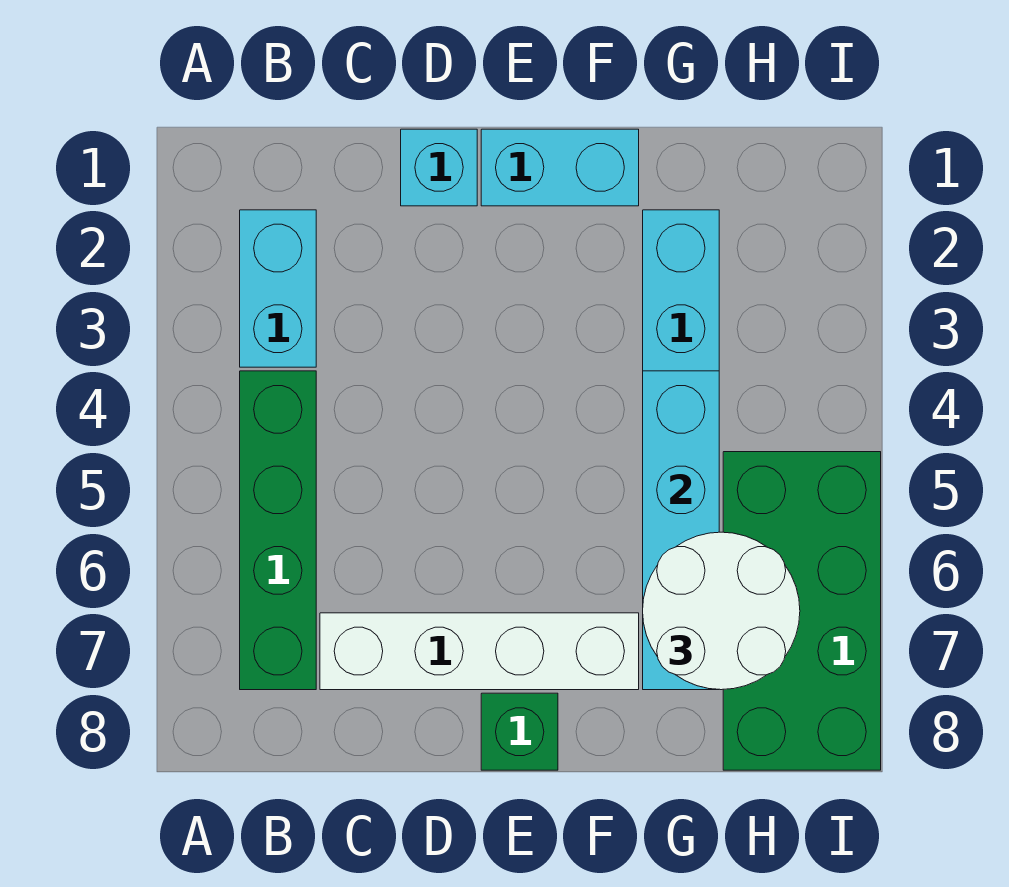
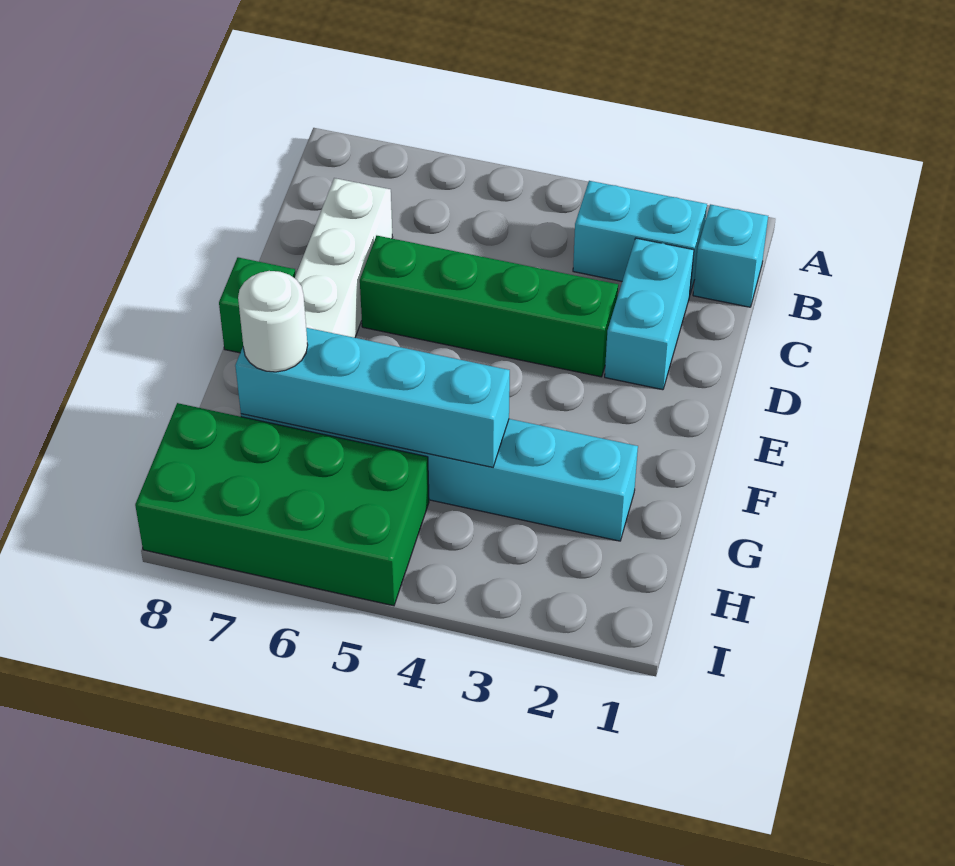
green 1x4 brick [240,371,316,690] -> green 1x4 brick moved to [360,236,618,377]
cyan 1x1 brick [401,129,477,206] -> cyan 1x1 brick moved to [693,204,768,307]
cyan 1x2 brick [481,129,639,206] -> cyan 1x2 brick moved to [605,238,694,390]
white 2x2 round brick [643,532,800,690] -> white 1x1 round brick [238,271,308,372]

